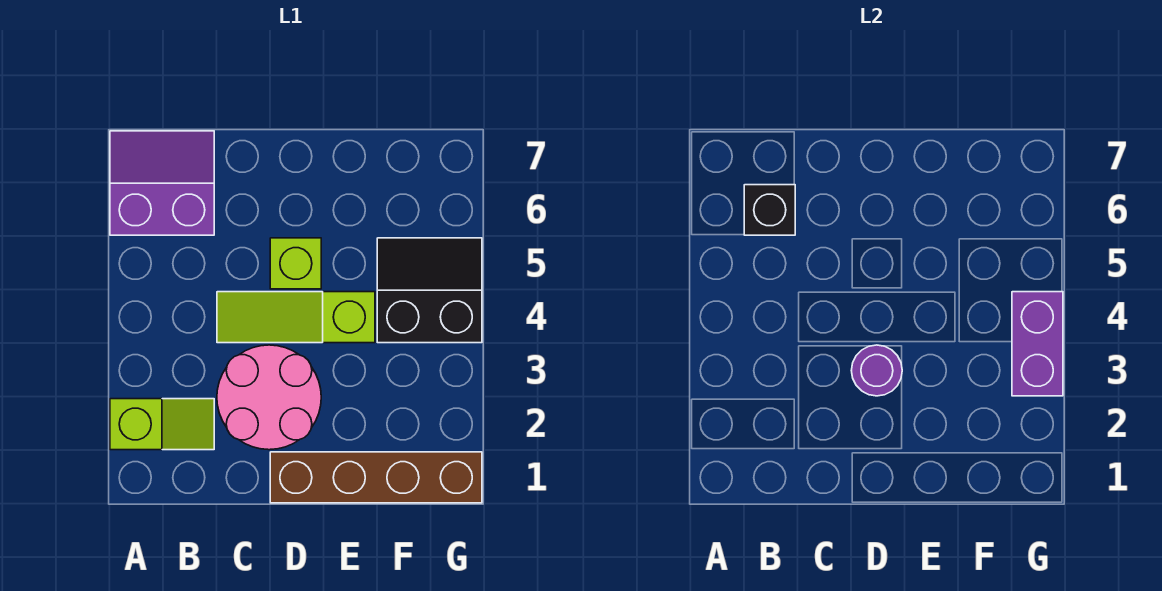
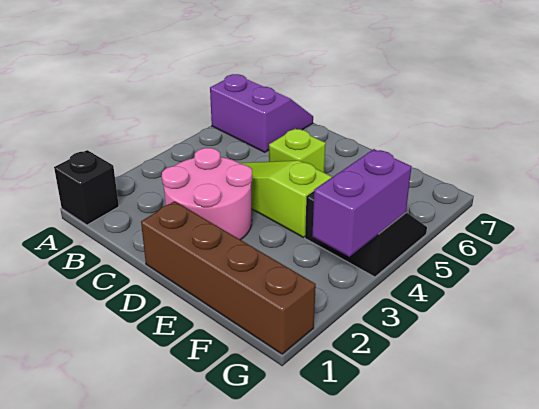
lime 1x2 slope [110,399,214,450] -> none
black 1x1 brick [744,185,795,235] -> black 1x1 brick moved to [54,150,119,225]
purple 1x1 round brick [851,345,902,396] -> none

